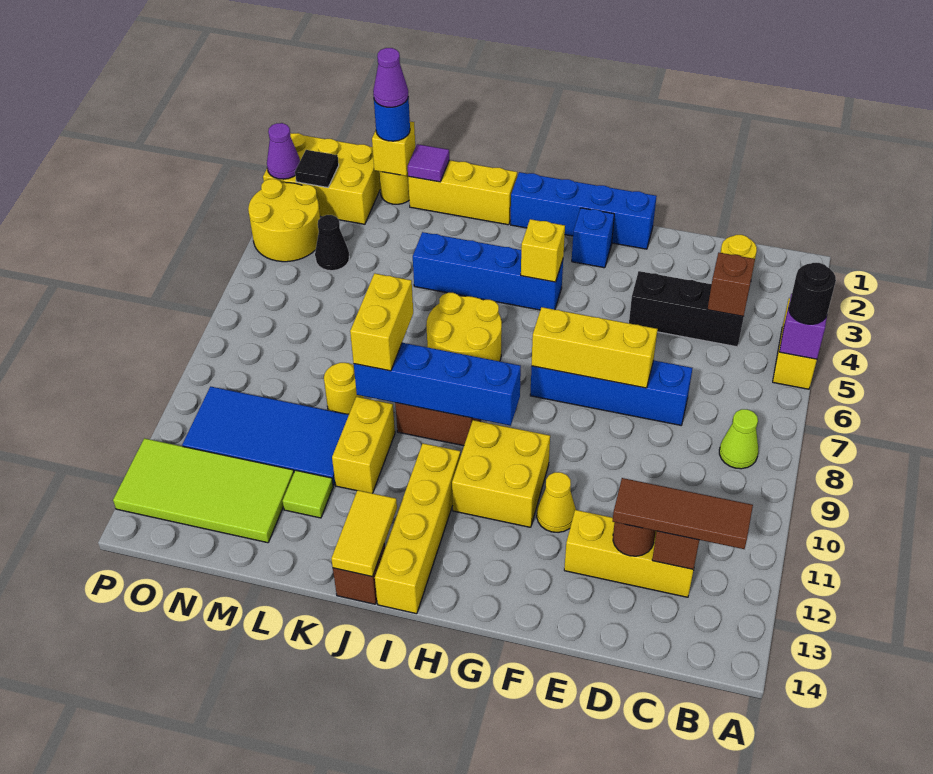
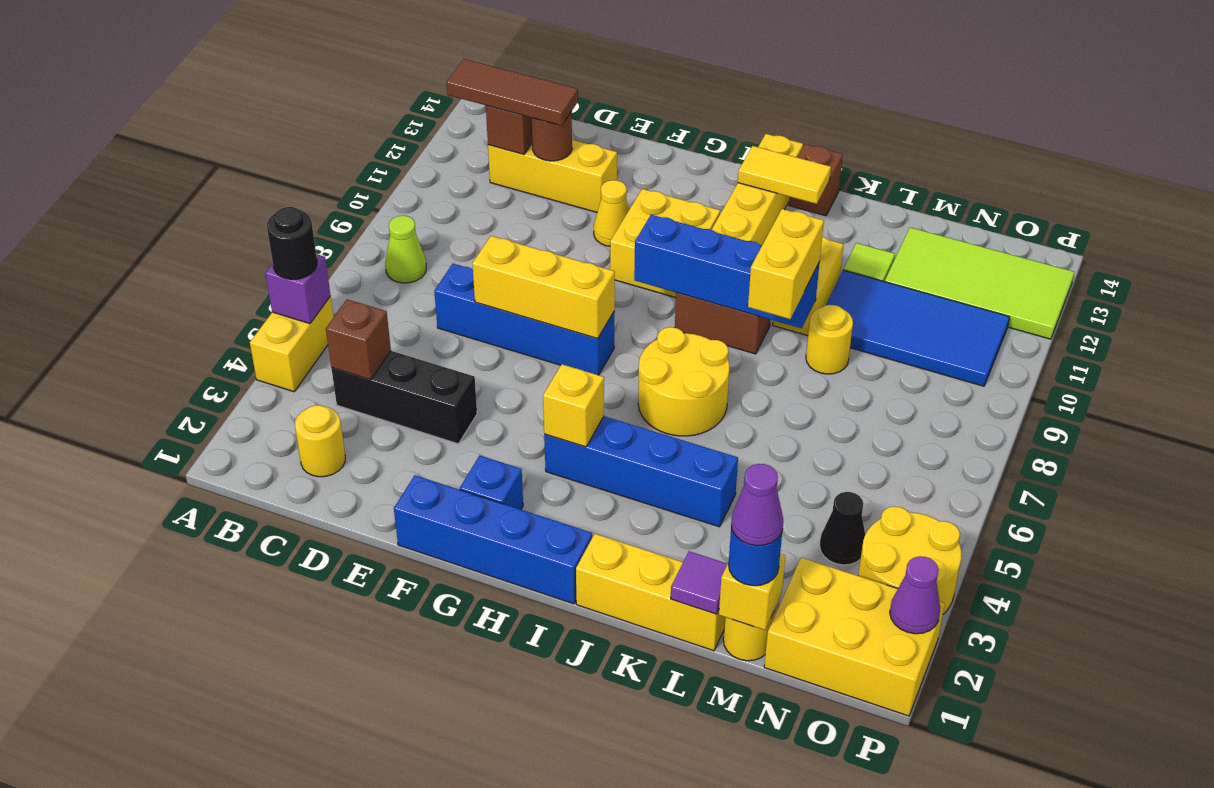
yellow 1x2 tile [331,490,397,577] -> yellow 1x2 tile turned to [738,146,831,204]
black 1x1 tile [295,150,339,188] -> none

